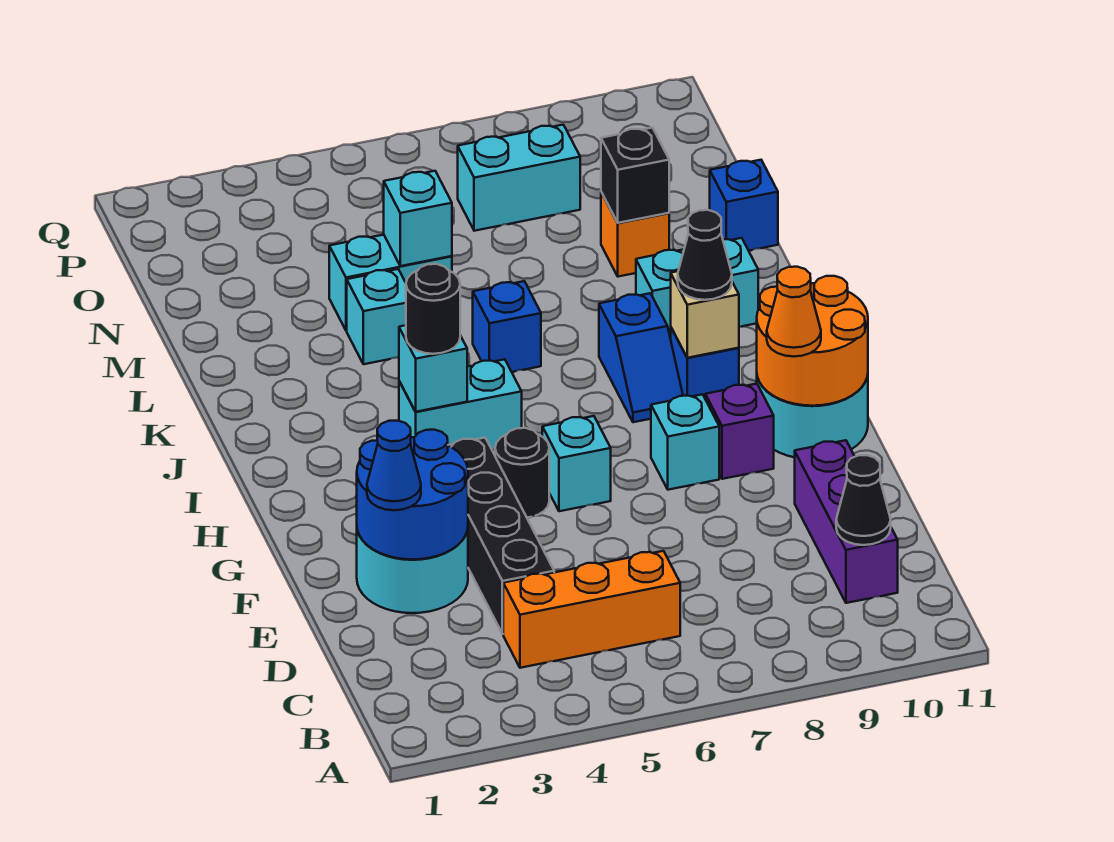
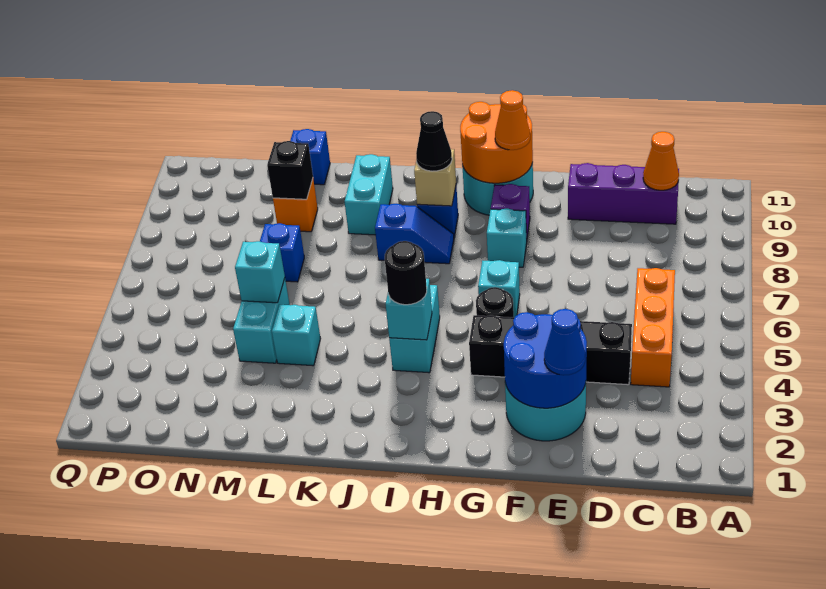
black 1x1 cone [836,455,891,545] -> orange 1x1 cone [643,132,679,190]
blue 1x1 brick [473,281,541,372] -> blue 1x1 brick moved to [260,223,304,282]
cyan 1x2 brick [458,125,580,231] -> none

